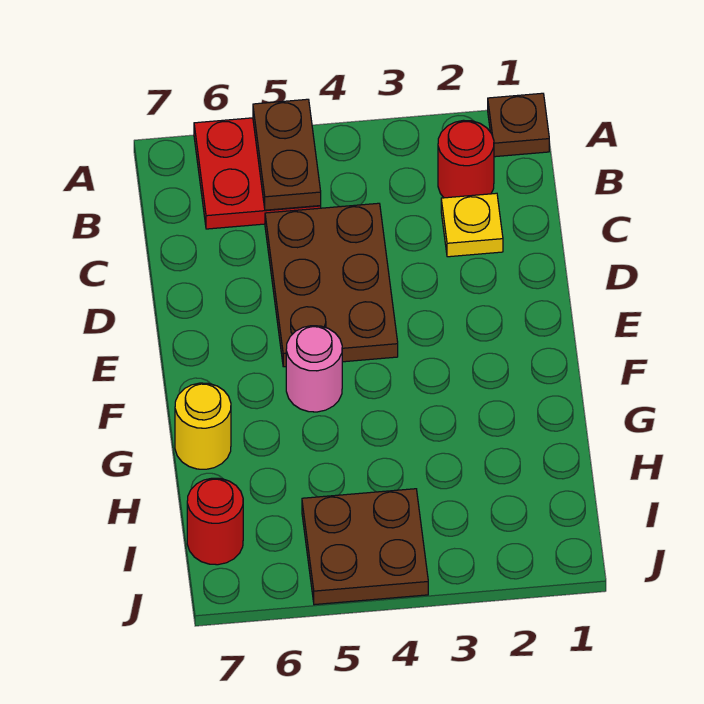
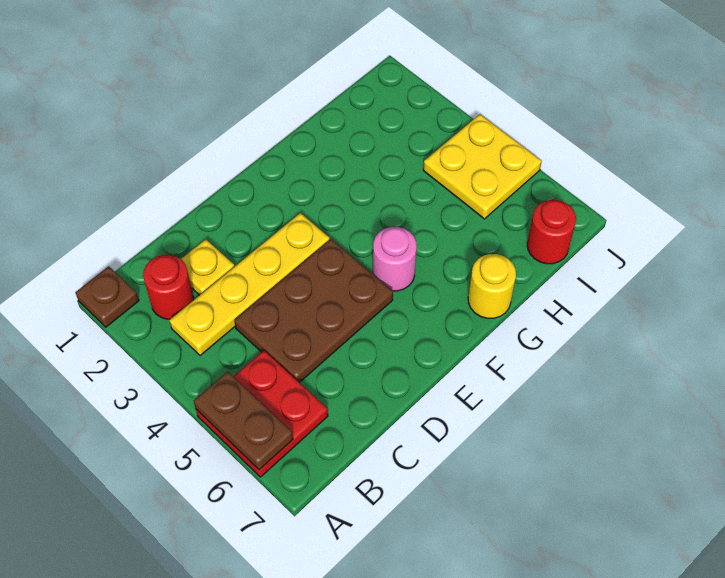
brown 1x2 plate [253,99,321,210] -> brown 1x2 plate turned to [194,372,293,470]
none -> yellow 1x4 plate [169,213,330,356]
brown 2x2 plate [302,489,428,605] -> yellow 2x2 plate [423,114,542,219]

